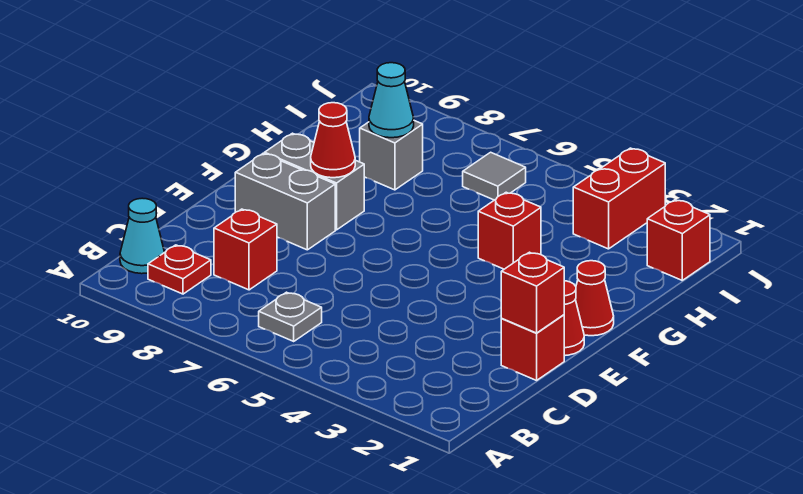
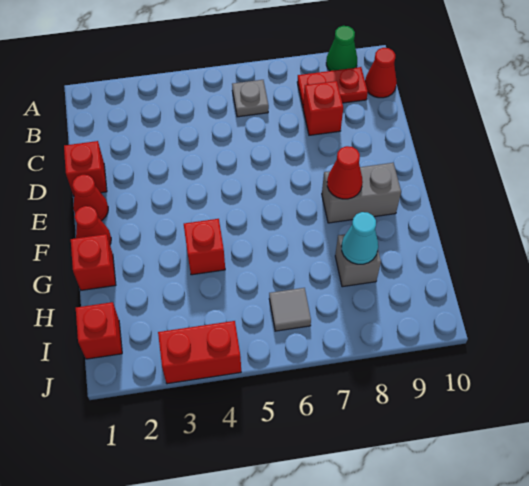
none -> green 1x1 cone [326,26,357,71]
red 1x1 plate [148,245,211,294] -> red 1x2 plate [297,67,368,106]
cyan 1x1 cone [120,198,164,274] -> red 1x1 cone [365,48,397,98]
red 1x1 brick [501,252,564,333] -> red 1x1 brick moved to [71,234,116,290]
grey 1x2 brick [235,153,335,250] -> none
red 1x2 brick [573,148,665,249] -> red 1x2 brick turned to [158,321,241,384]

